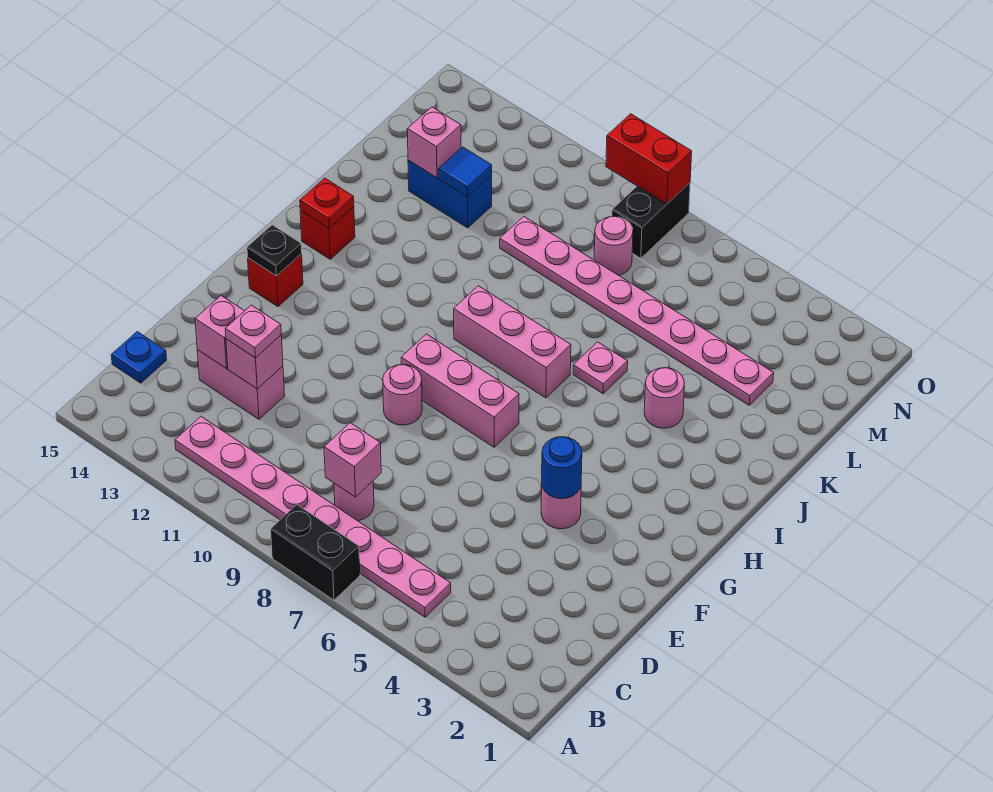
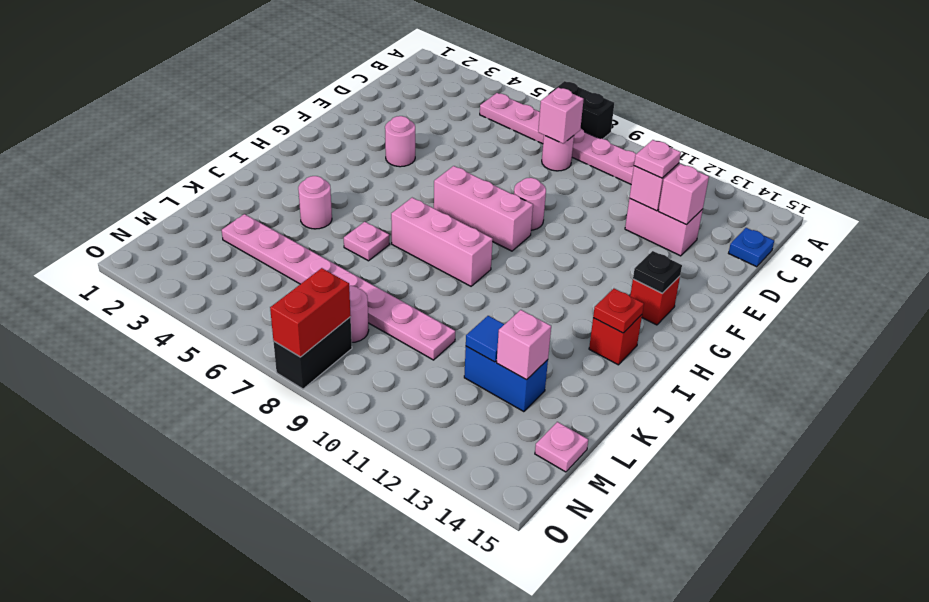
blue 1x1 round brick [542,437,582,499] -> none
none -> pink 1x1 plate [535,422,588,472]
red 1x2 brick [606,114,692,204] -> red 1x2 brick turned to [270,268,351,357]

